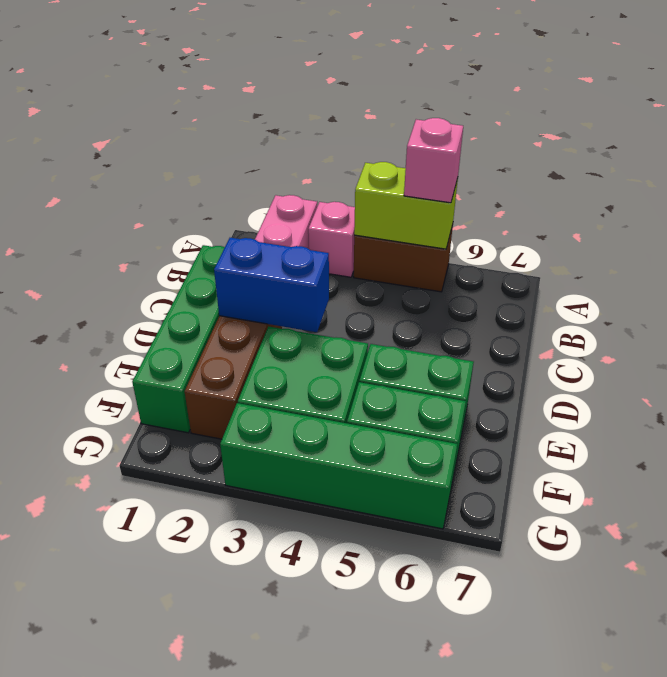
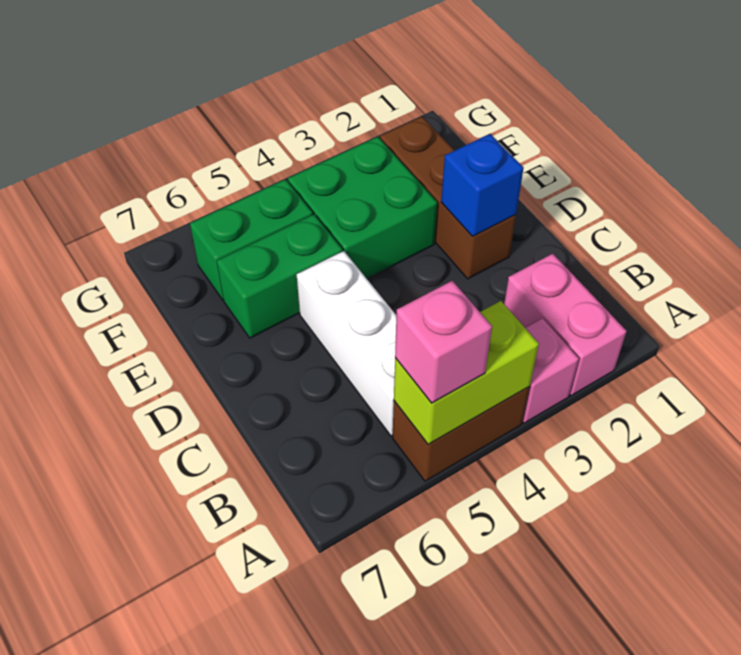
none -> white 1x3 brick [297,251,396,436]
green 1x4 brick [132,245,225,433] -> none
blue 1x2 brick [214,238,329,332] -> blue 1x1 brick [441,134,523,236]
green 1x4 brick [220,403,457,529] -> none

